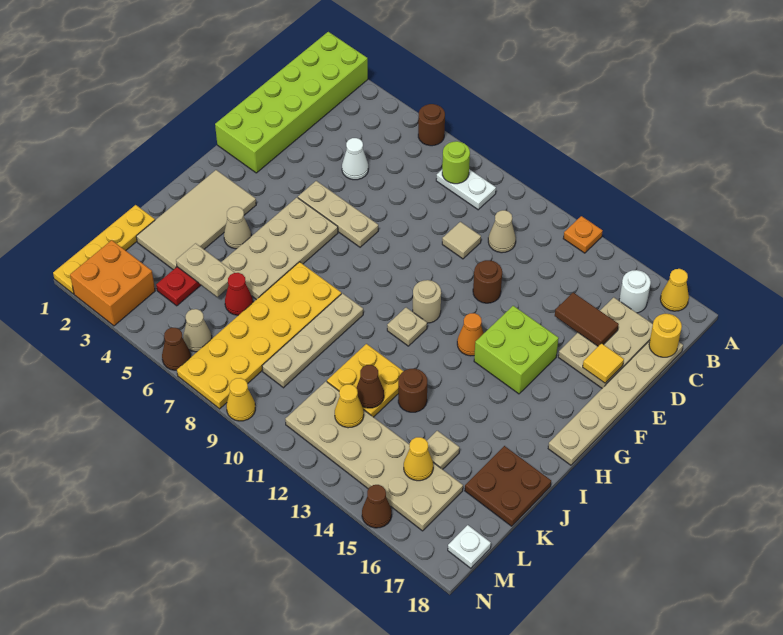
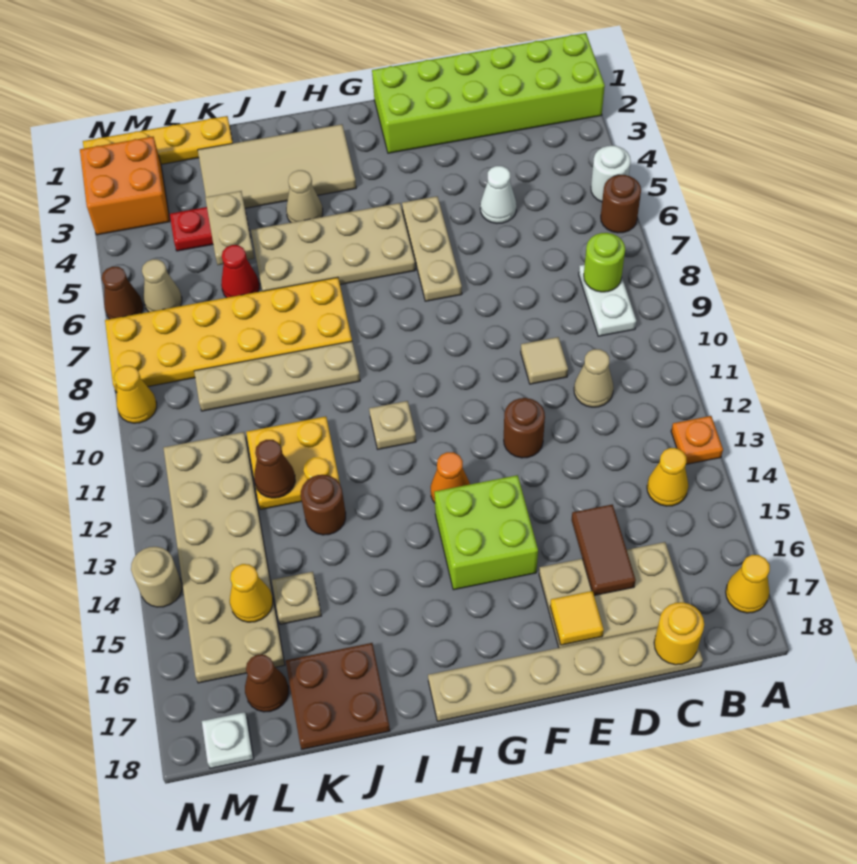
white 1x1 round brick [619,270,651,313] -> white 1x1 round brick moved to [591,146,631,202]
tan 1x1 round brick [413,280,441,323] -> tan 1x1 round brick moved to [131,547,182,607]
yellow 1x1 cone [335,384,364,428] -> yellow 1x1 cone moved to [647,448,688,506]
brown 1x1 cone [362,485,392,528] -> brown 1x1 cone moved to [245,655,289,712]

